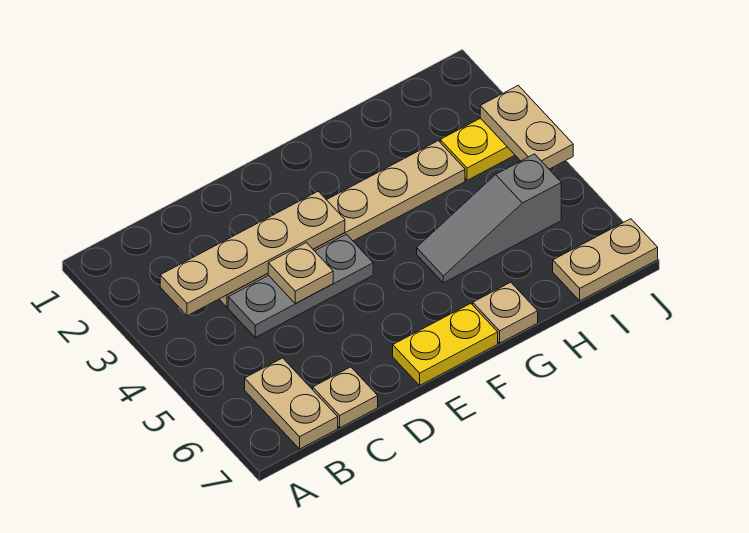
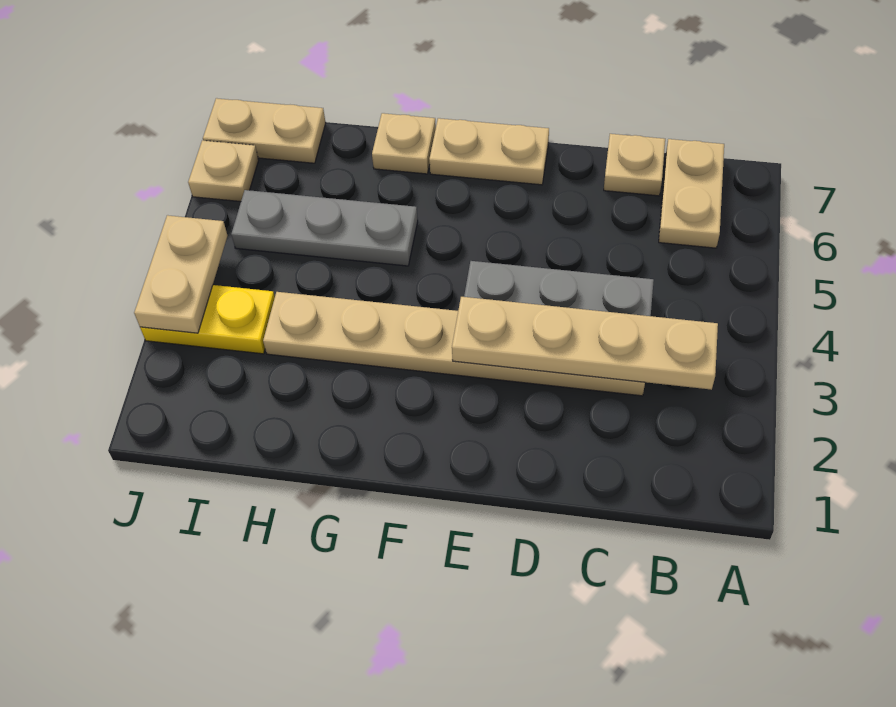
tan 1x1 plate [268,243,333,304] -> tan 1x1 plate moved to [188,140,259,202]
yellow 1x2 plate [393,304,498,385] -> tan 1x2 plate [429,118,549,185]
grey 1x3 slope [417,154,561,283] -> grey 1x3 plate [231,190,418,266]

